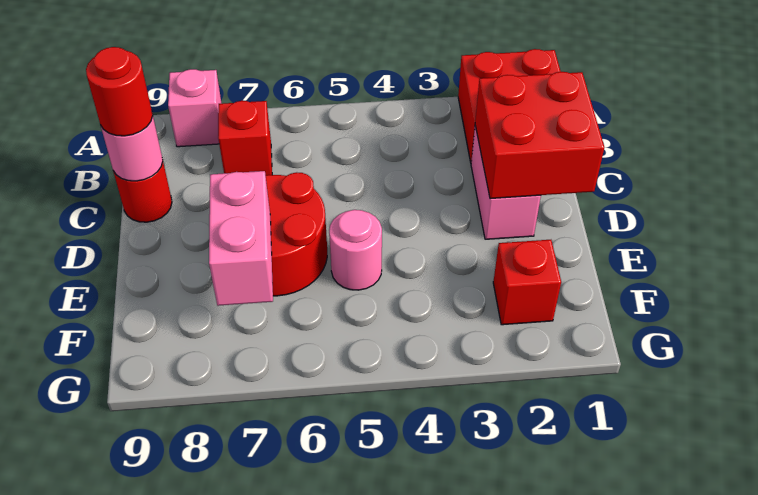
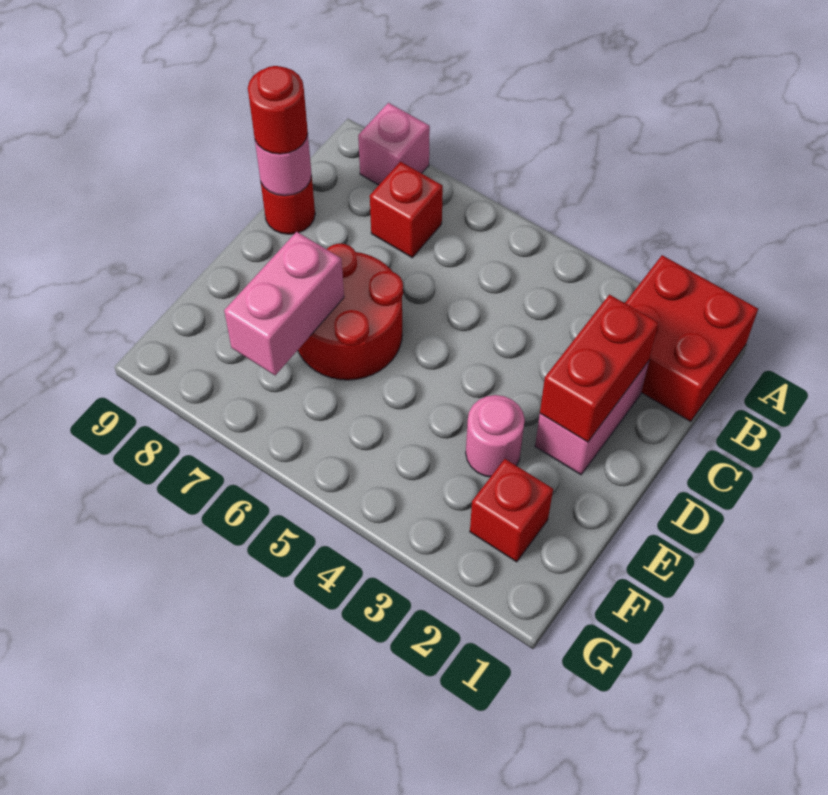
red 2x2 brick [475,72,604,199] -> red 1x2 brick [540,295,658,442]
pink 1x1 round brick [329,210,382,290] -> pink 1x1 round brick moved to [466,395,525,477]

